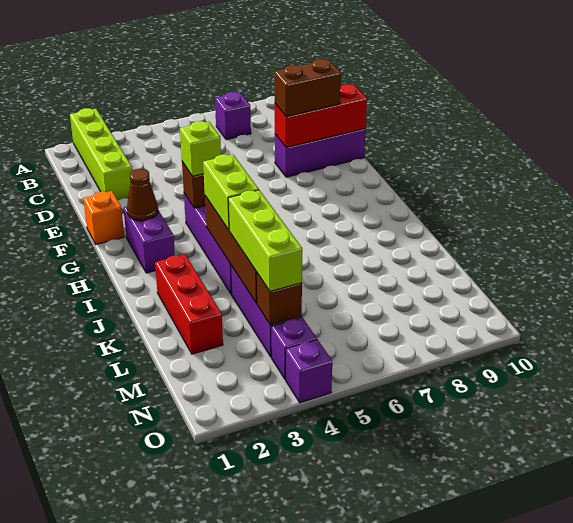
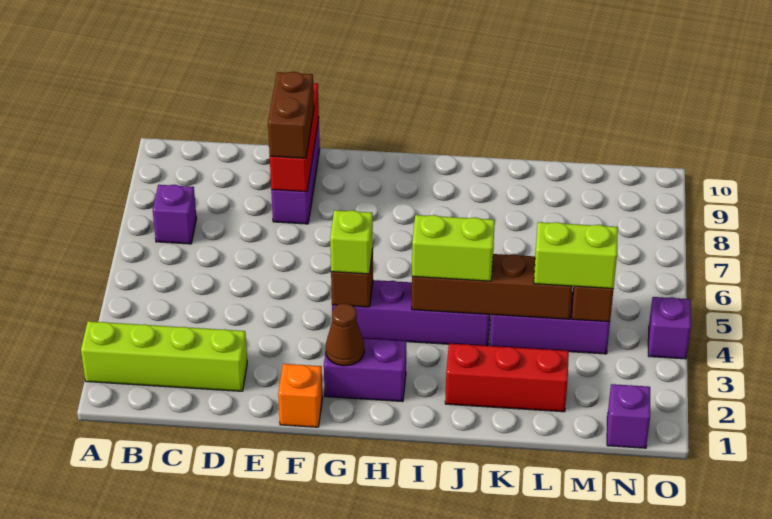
lime 1x3 brick [228,190,302,292] -> lime 1x2 brick [534,222,618,289]
purple 1x1 brick [271,317,317,379] -> purple 1x1 brick moved to [607,384,650,448]

